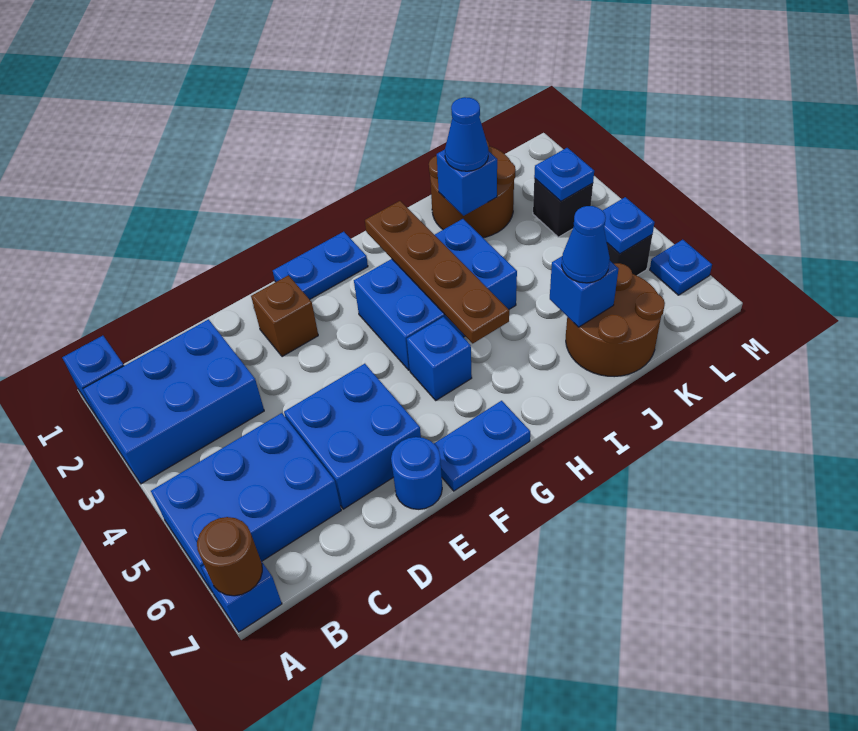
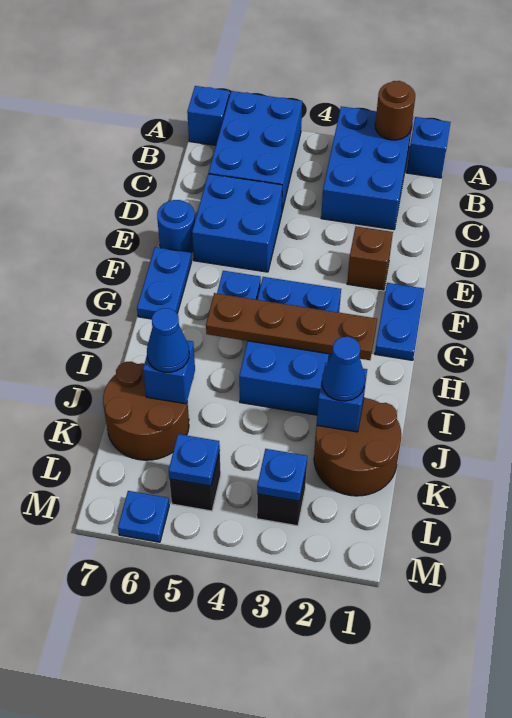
brown 1x1 round brick [197,517,262,596] -> brown 1x1 round brick moved to [375,81,415,140]

